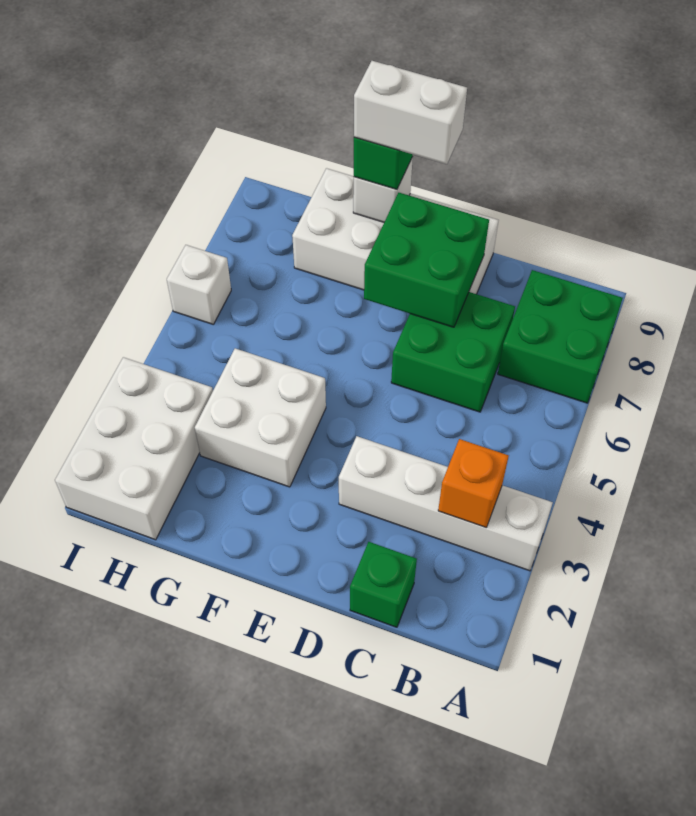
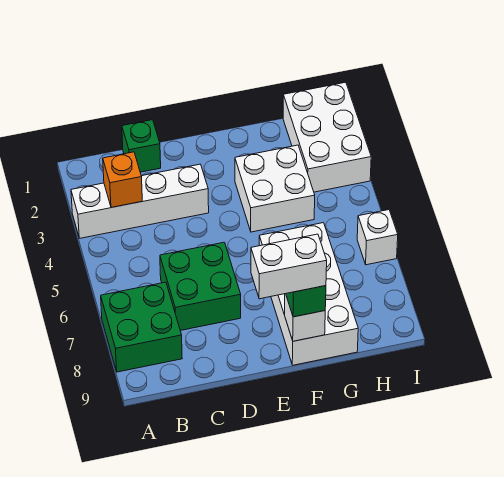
green 2x2 brick [364,193,489,327] -> none
white 2x4 brick [292,168,499,294] -> white 2x4 brick turned to [259,223,358,365]

